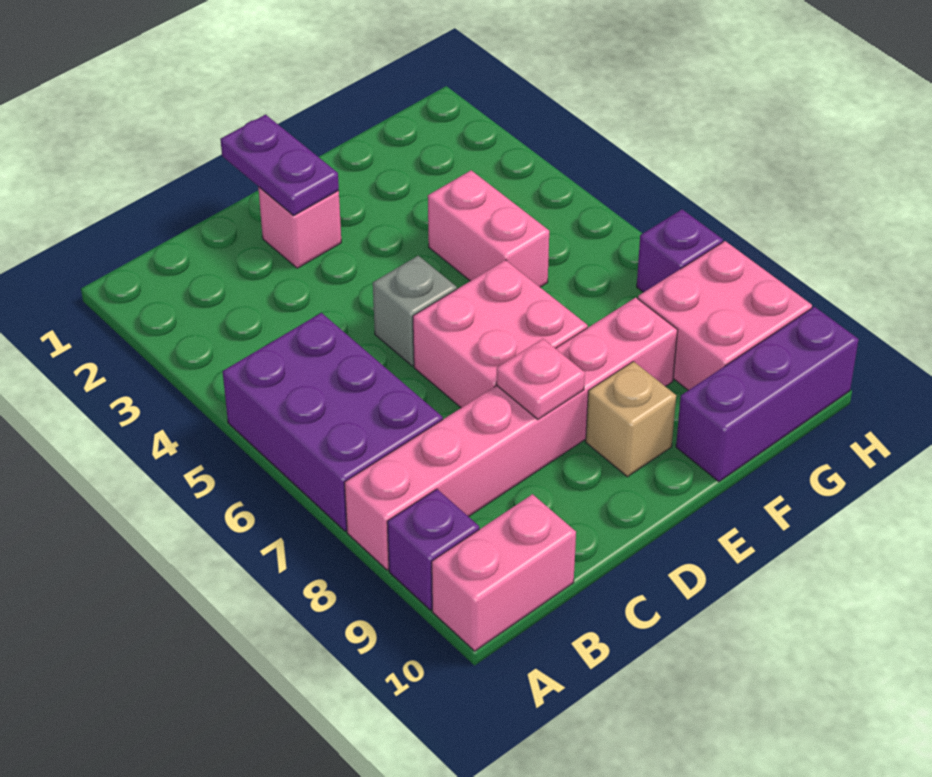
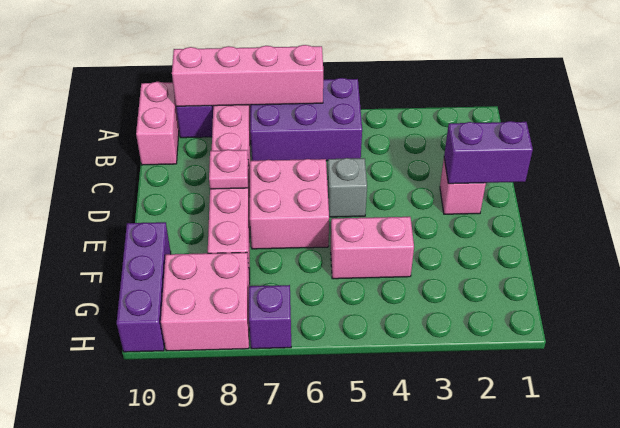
none -> pink 1x4 brick [172,45,323,106]
purple 1x2 plate [220,115,339,215] -> purple 1x2 brick [444,121,533,184]
tan 1x1 brick [586,362,676,477] -> none

